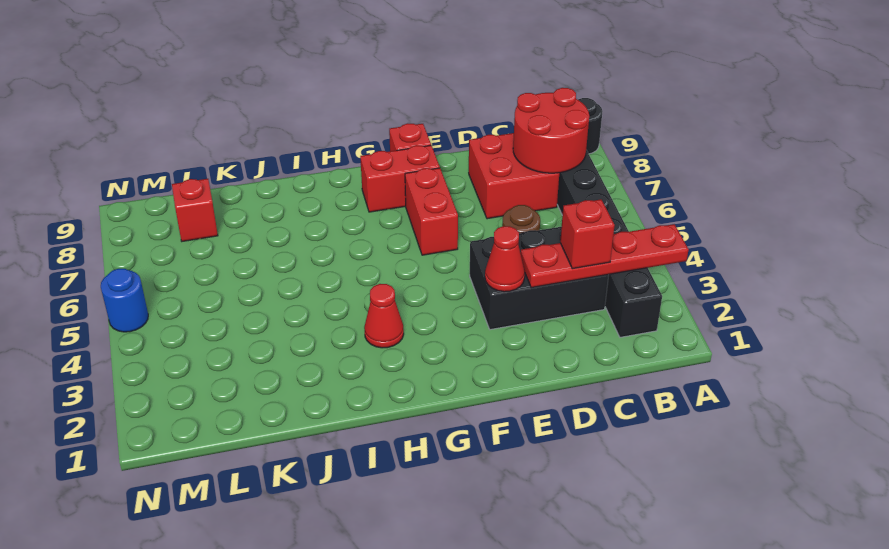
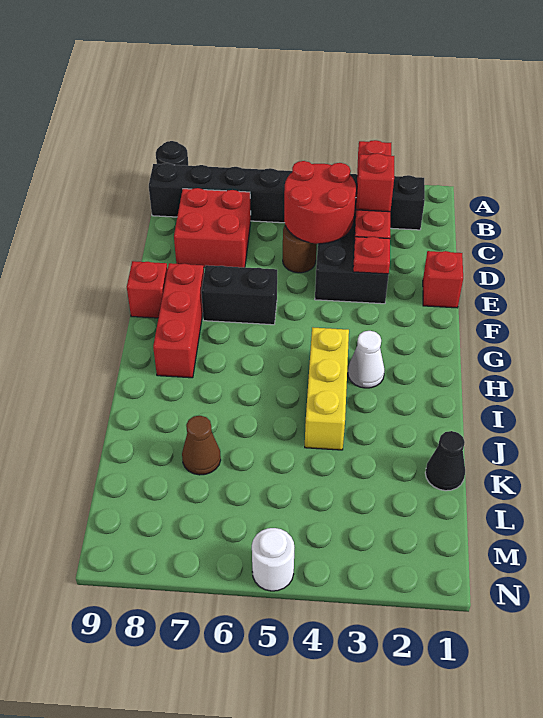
red 2x2 round brick [513,88,589,173] -> red 2x2 round brick moved to [284,161,356,244]
red 1x1 cone [485,226,525,292] -> red 1x1 plate [353,237,390,274]
red 1x2 brick [405,168,458,255] -> black 1x2 brick [201,265,277,325]
red 1x2 brick [360,145,440,212] -> red 1x3 brick [153,263,204,378]
red 1x1 cone [364,284,404,348] -> white 1x1 cone [348,331,385,388]
none -> yellow 1x3 brick [305,327,349,450]
none -> black 1x1 cone [425,431,465,491]
none -> brown 1x1 cone [182,416,221,475]
red 1x1 brick [172,179,218,241] -> red 1x1 brick moved to [423,251,463,308]
blue 1x1 round brick [101,269,148,332] -> white 1x1 round brick [252,528,294,591]

